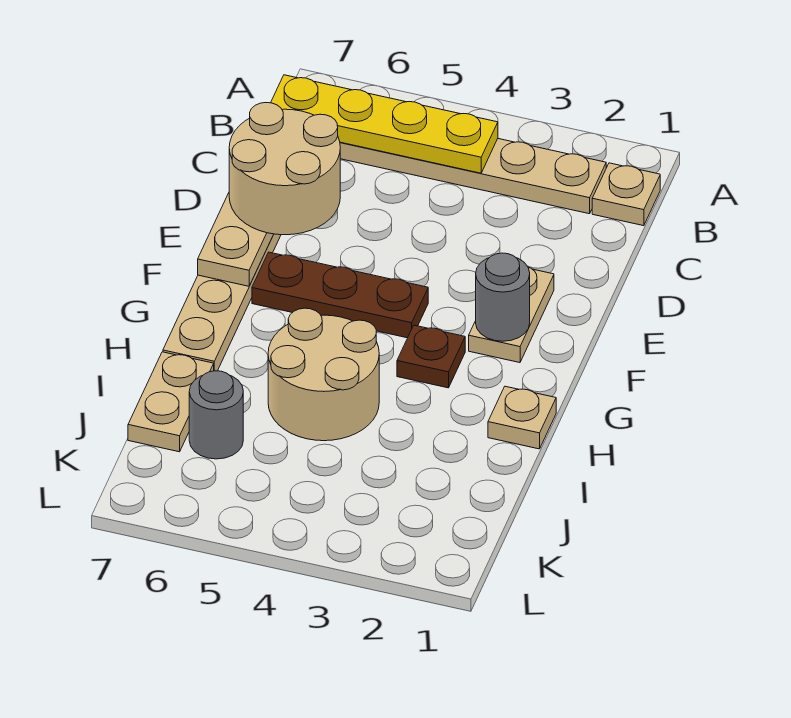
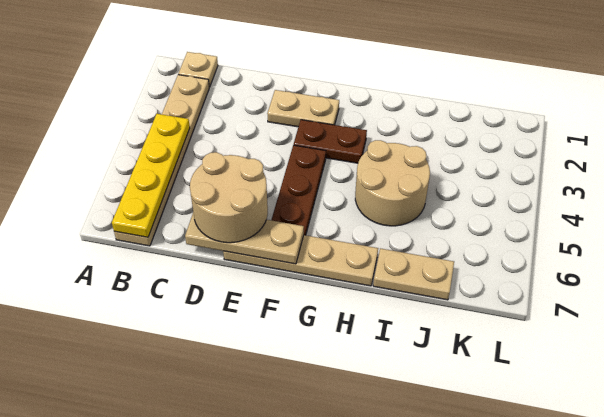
grey 1x1 round brick [476,253,530,341] -> none
brown 1x1 plate [397,325,465,388] -> brown 1x2 plate [294,120,367,163]
tan 1x1 plate [488,386,556,449] -> none
grey 1x1 round brick [189,371,243,459] -> none

